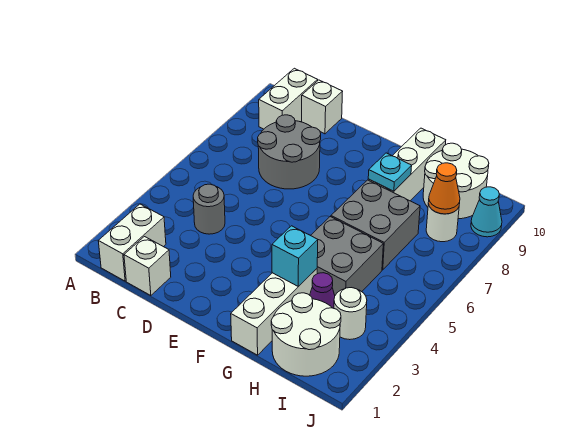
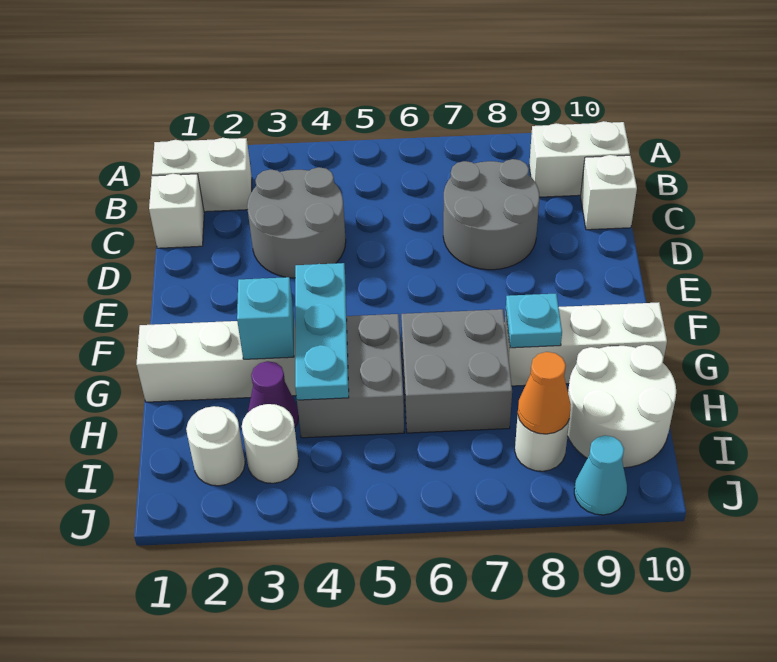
grey 1x1 round brick [193,184,225,234] -> grey 2x2 round brick [247,167,346,278]
none -> cyan 1x3 plate [295,263,349,400]
white 2x2 round brick [271,293,341,376] -> white 1x1 round brick [186,406,245,486]

